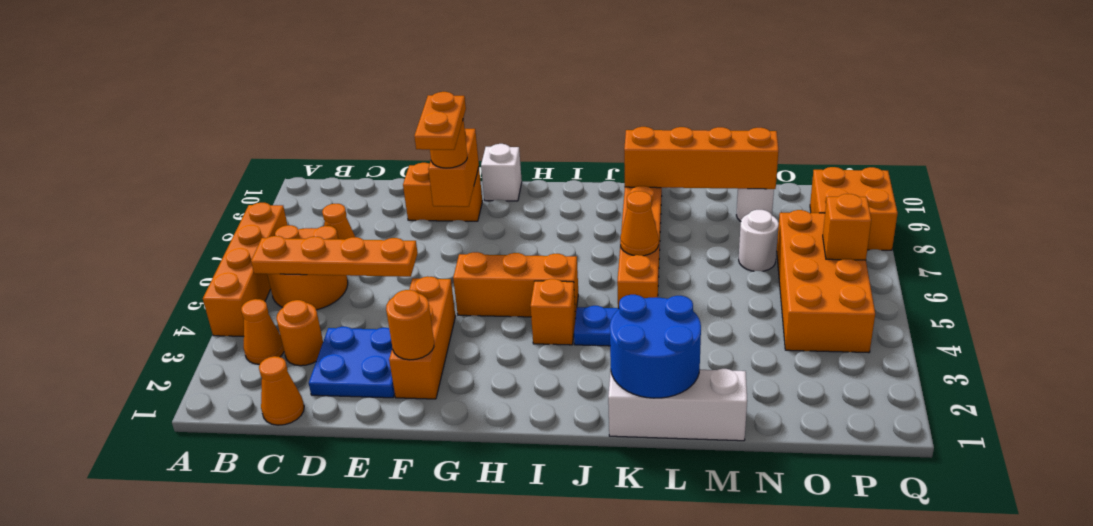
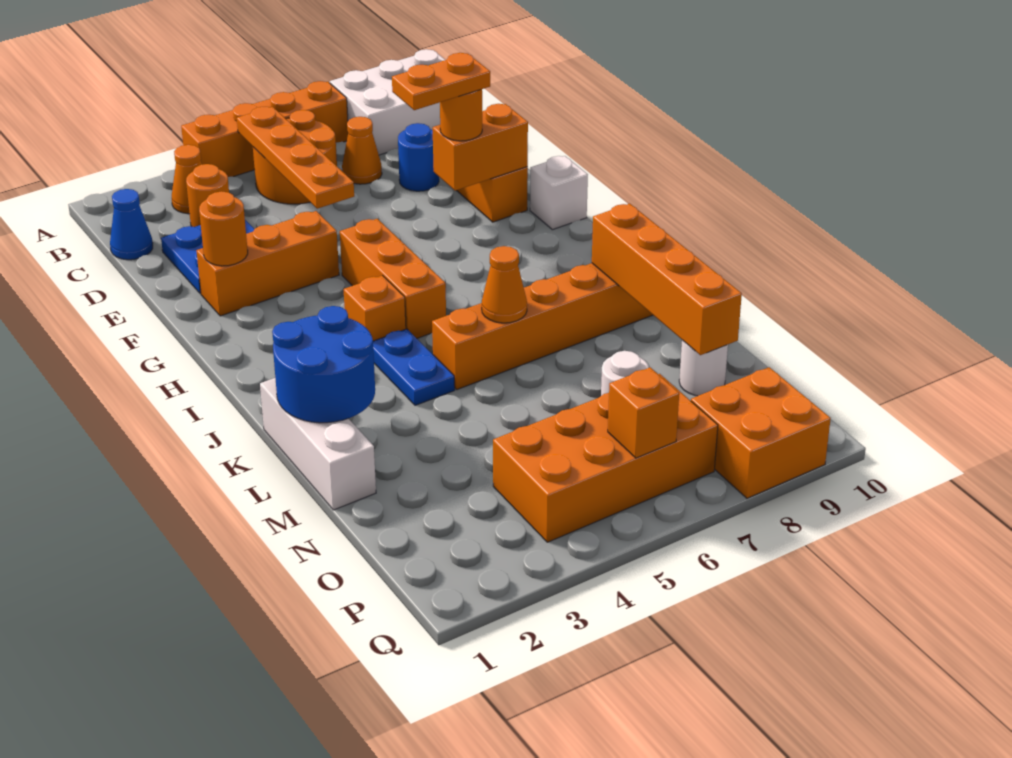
none -> white 2x3 brick [330,49,445,155]
orange 1x1 cone [259,356,304,425] -> blue 1x1 cone [110,189,153,260]
none -> blue 1x1 round brick [398,123,439,191]

